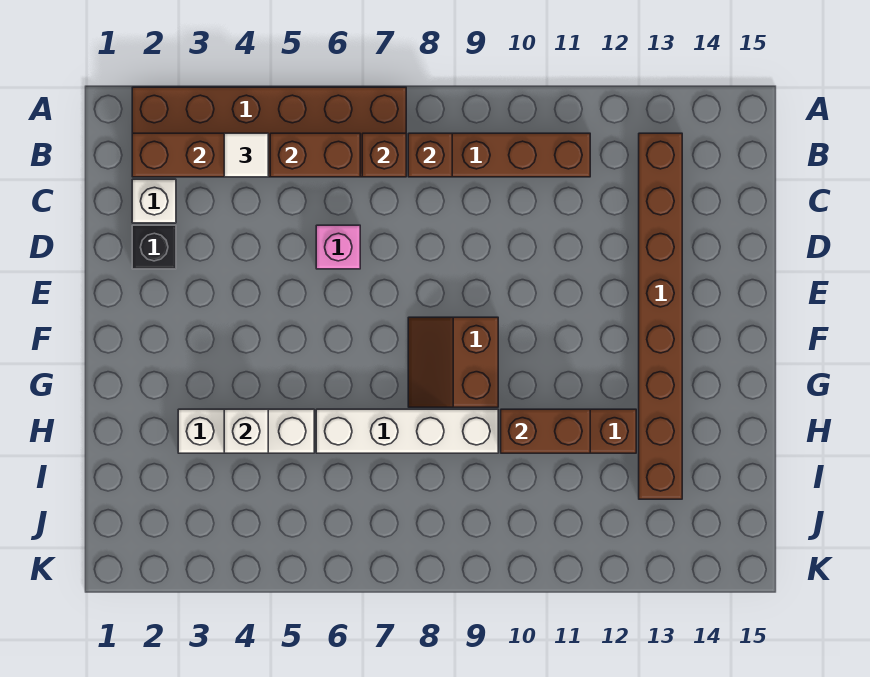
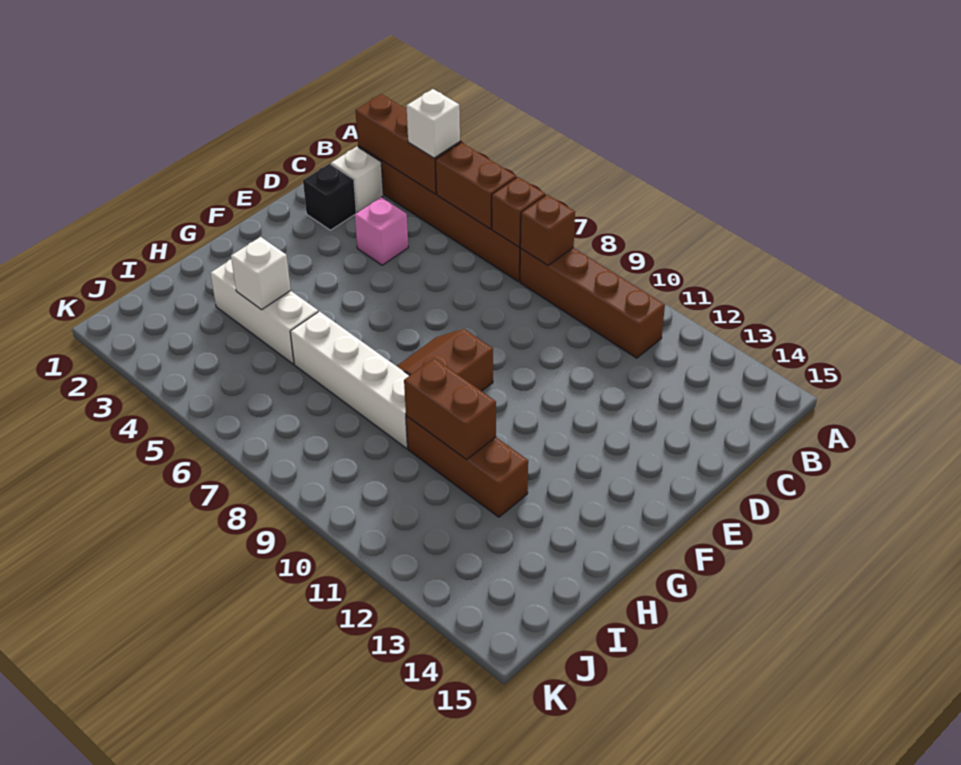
white 1x1 tile [224,133,268,177] -> white 1x1 brick [407,89,460,158]
brown 1x8 brick [639,133,682,499] -> none
pink 1x1 brick [316,225,360,269] -> pink 1x1 brick moved to [355,197,408,265]

